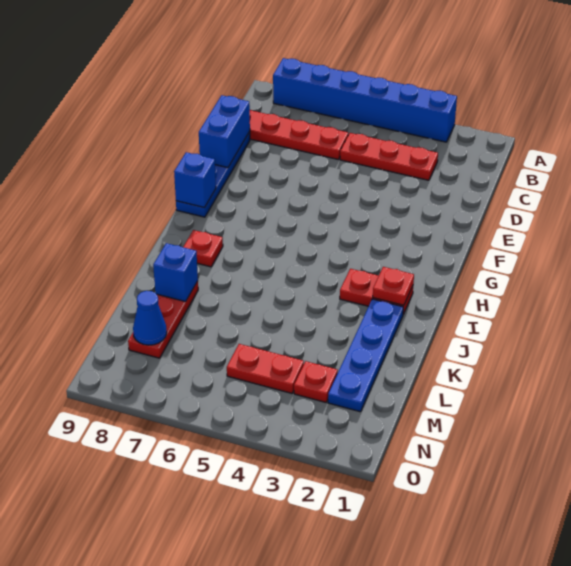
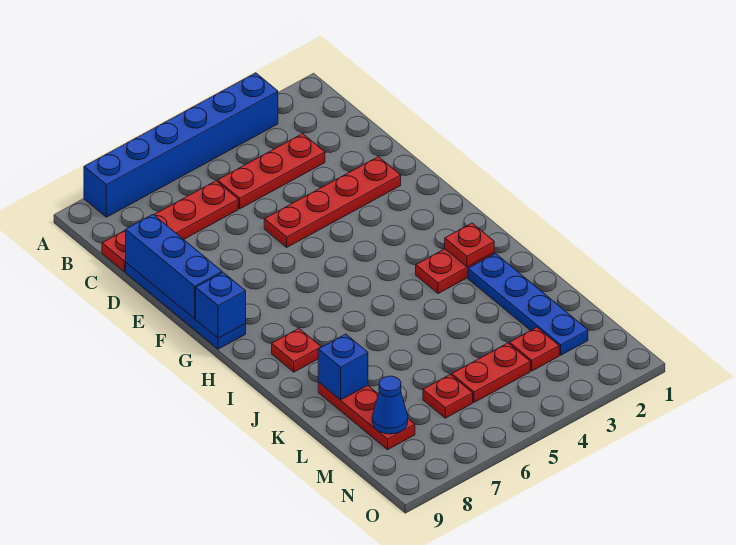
blue 1x2 brick [199,95,250,168] -> blue 1x3 brick [126,214,222,319]
none -> red 1x4 plate [264,157,401,247]
none -> red 1x1 plate [423,374,473,418]

